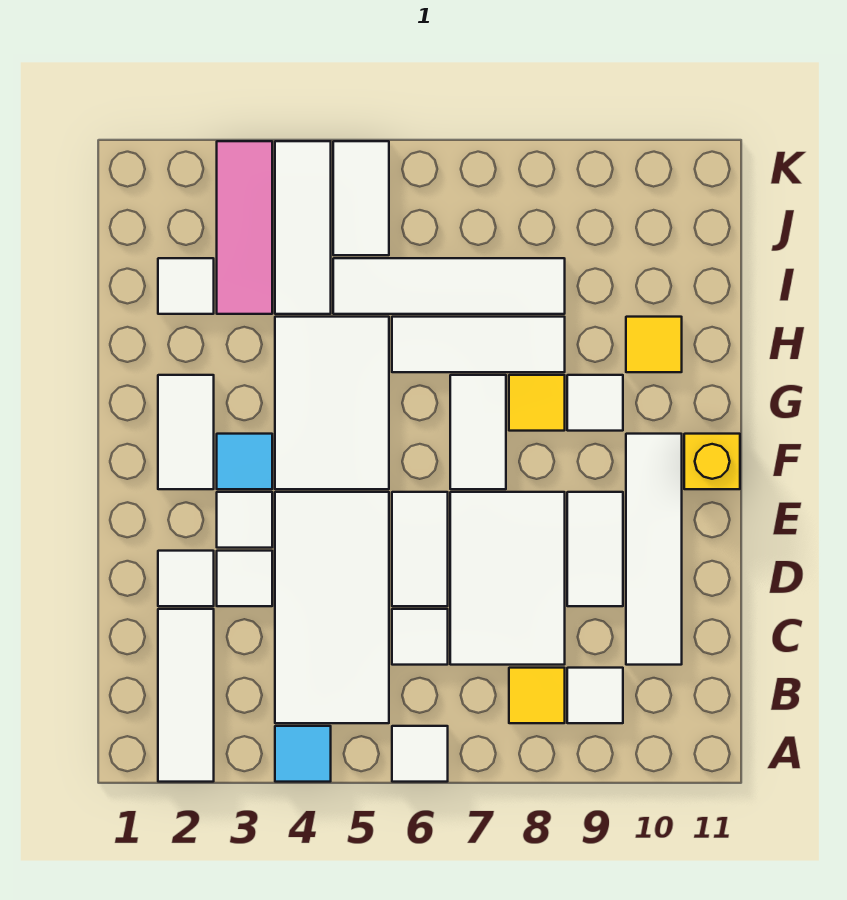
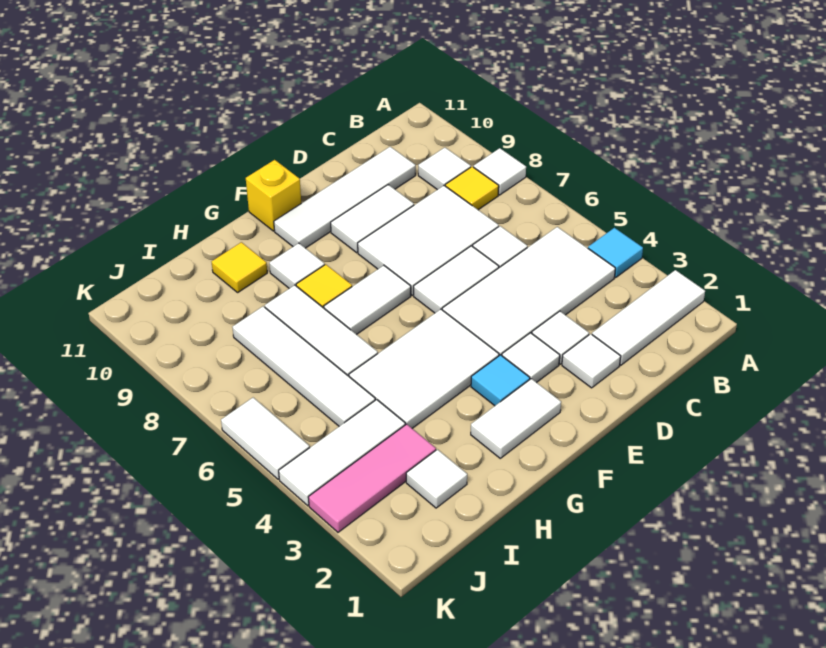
white 1x1 tile [392,726,448,782] -> white 1x1 tile moved to [473,148,526,195]
white 1x2 tile [333,141,389,255] -> white 1x2 tile turned to [221,398,310,479]

